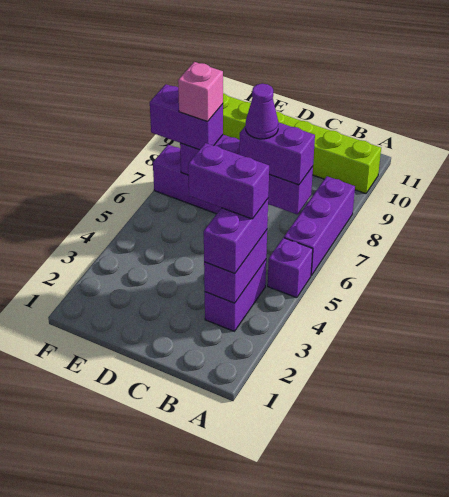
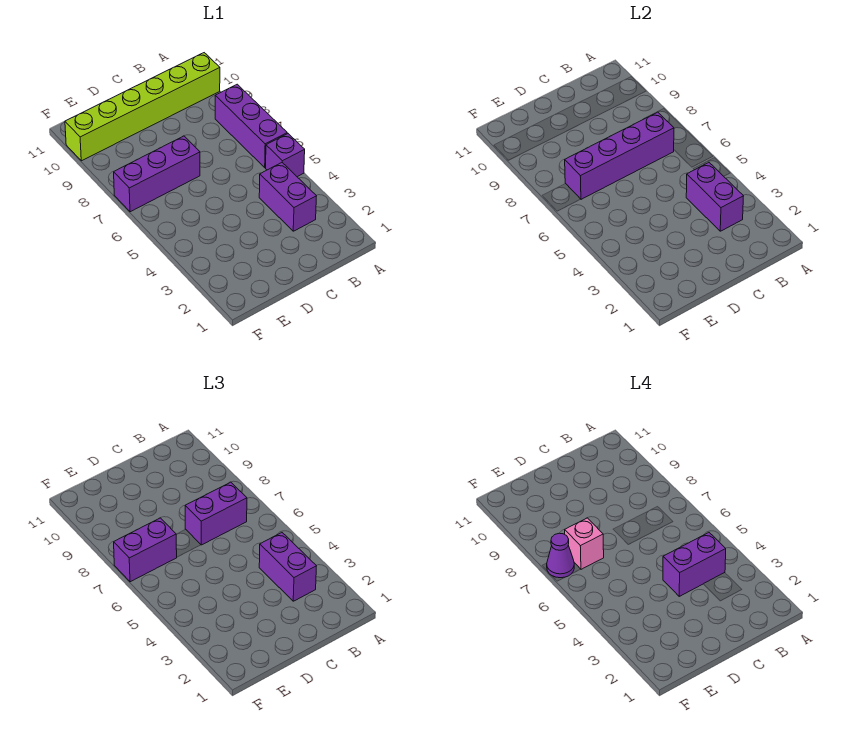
purple 1x1 cone [246,84,278,139] -> purple 1x1 cone moved to [547,533,574,578]

